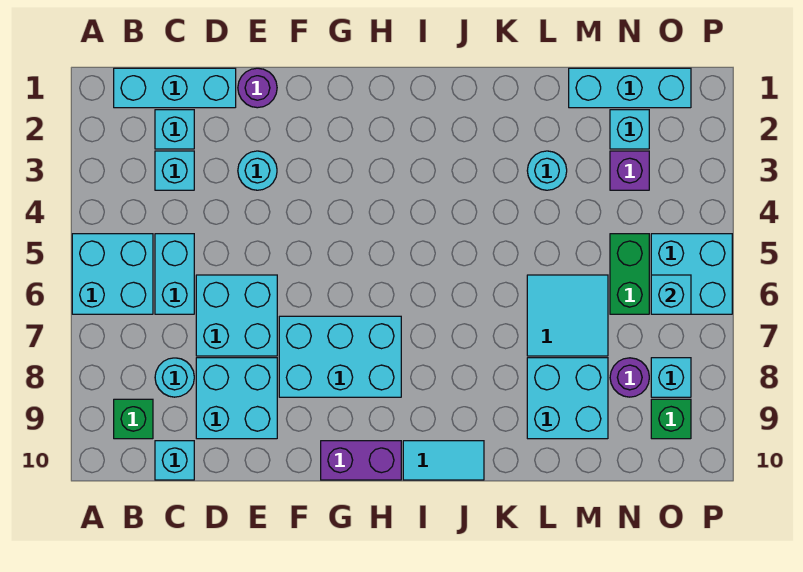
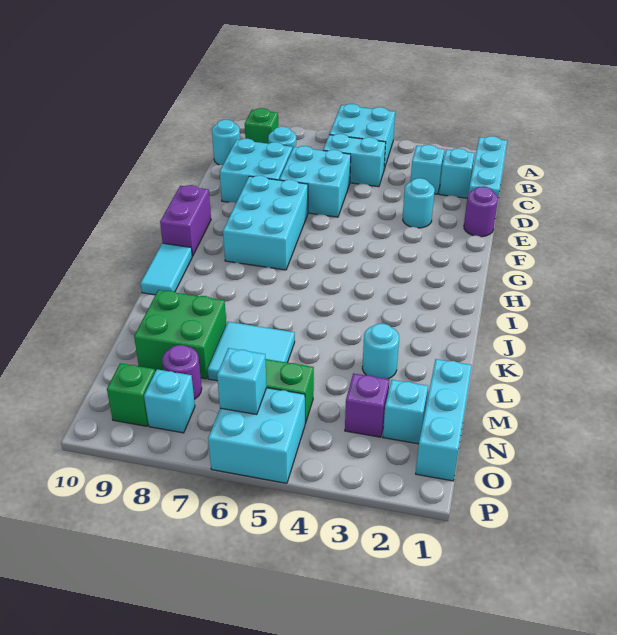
cyan 1x1 brick [155,441,194,480] -> cyan 1x1 round brick [212,120,240,165]
cyan 2x2 brick [527,358,608,439] -> green 2x2 brick [134,290,226,379]

